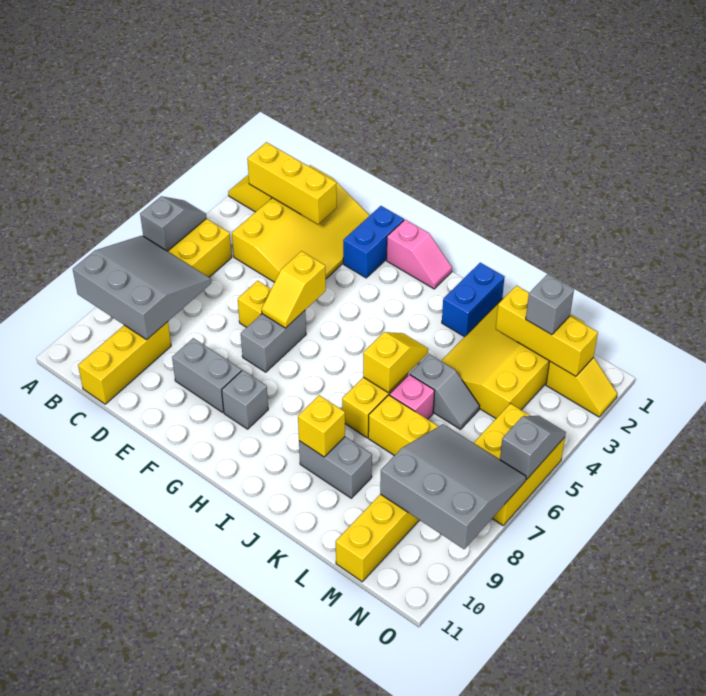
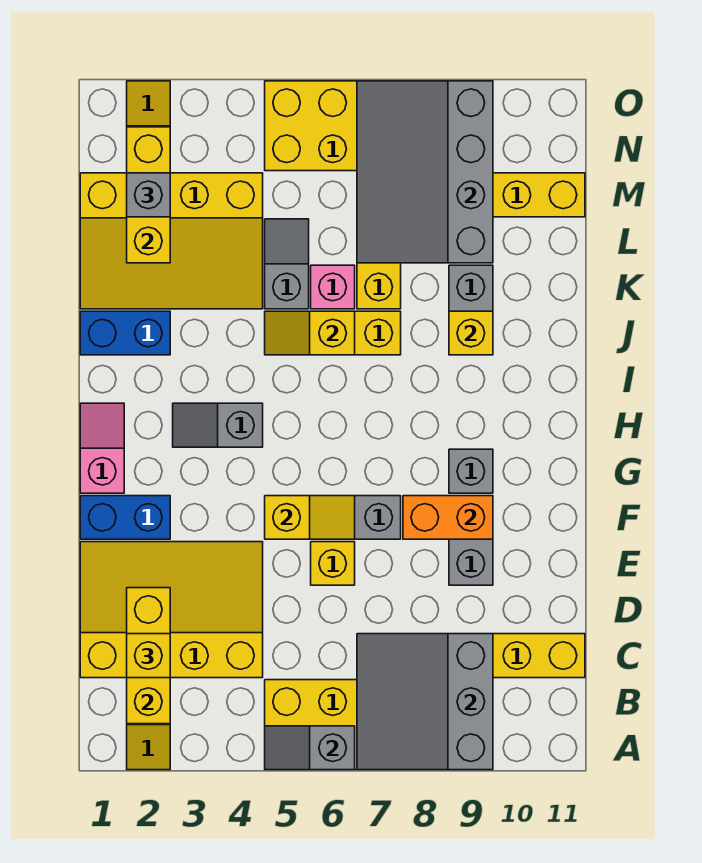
none -> yellow 1x1 brick [127,634,170,678]
none -> orange 1x2 brick [403,496,493,539]
grey 3x3 slope [380,424,526,549] -> grey 3x4 slope [357,81,493,263]
grey 1x2 slope [500,416,566,480] -> grey 1x2 slope moved to [173,403,263,447]

